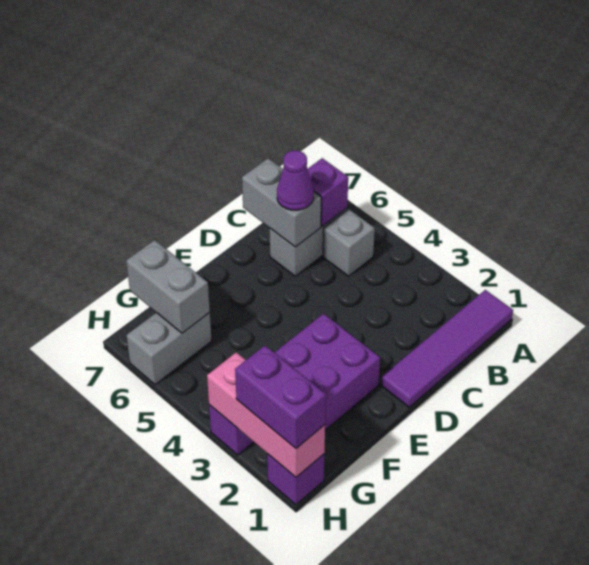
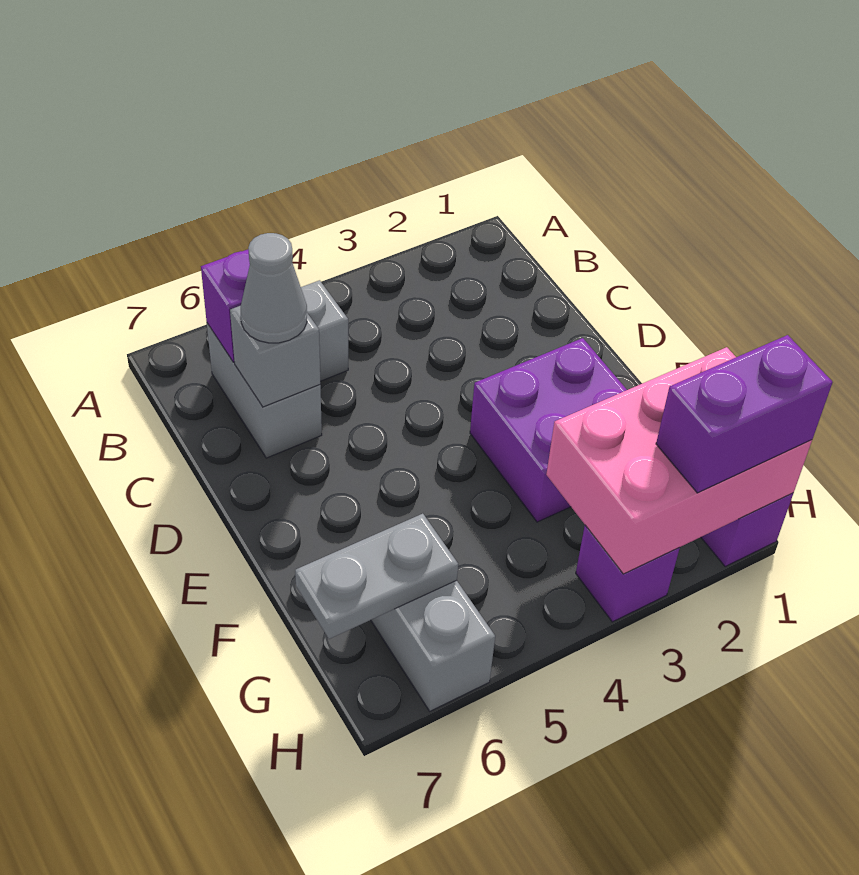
purple 1x4 tile [381,290,513,407] -> none
grey 1x2 brick [242,158,321,247] -> grey 1x1 brick [230,306,320,407]
purple 1x1 cone [277,151,314,210] -> grey 1x1 cone [241,233,307,343]
grey 1x2 brick [126,240,210,333] -> grey 1x2 plate [295,514,458,639]
pink 1x3 brick [207,352,325,477] -> pink 2x3 brick [546,347,812,574]

